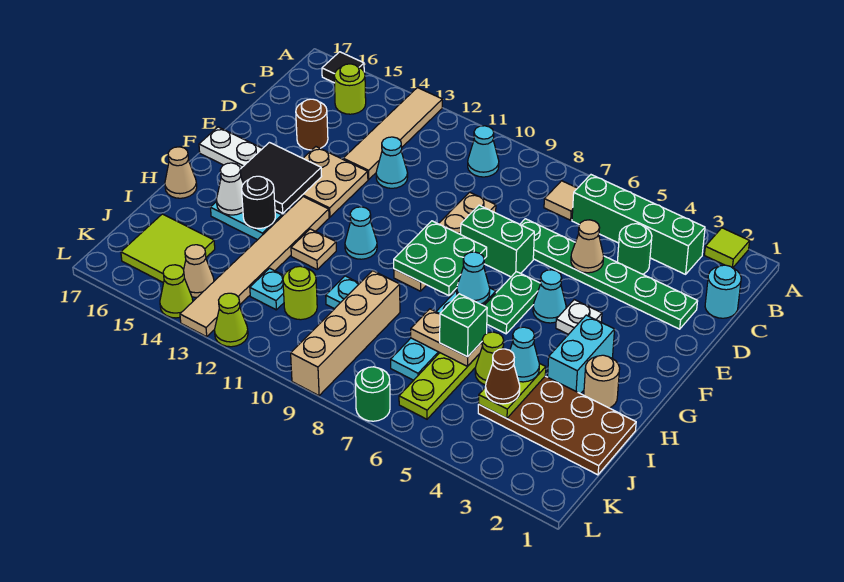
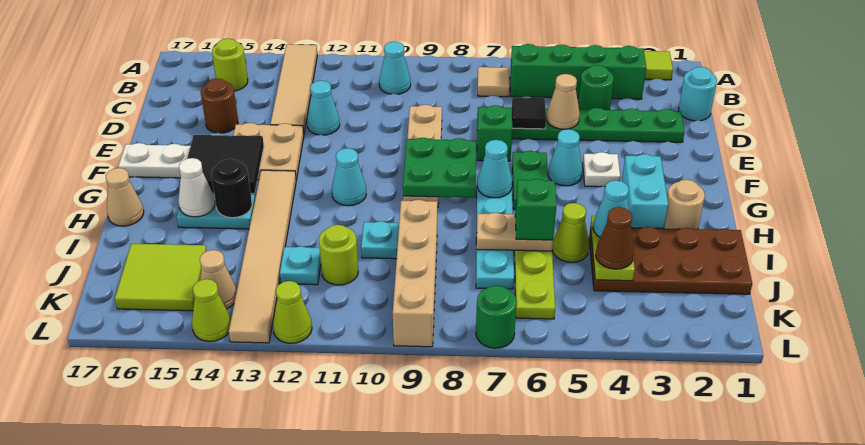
black 1x1 tile [322,52,364,83] -> black 1x1 tile moved to [512,97,546,129]
green 1x2 brick [461,205,534,277] -> green 1x1 brick [477,105,513,161]
tan 1x1 plate [291,229,336,269] -> none

